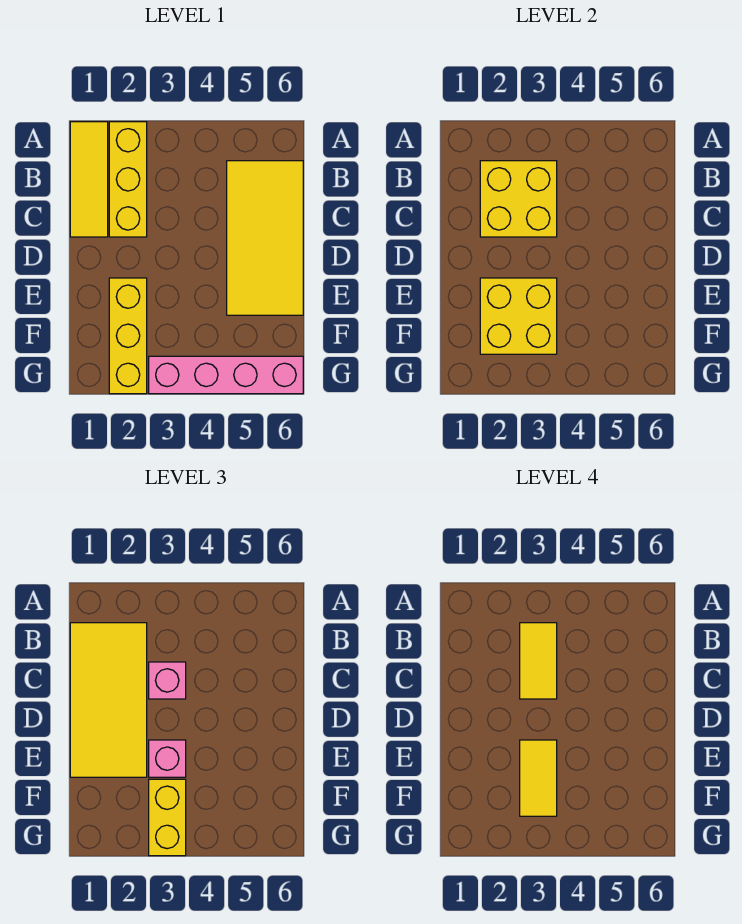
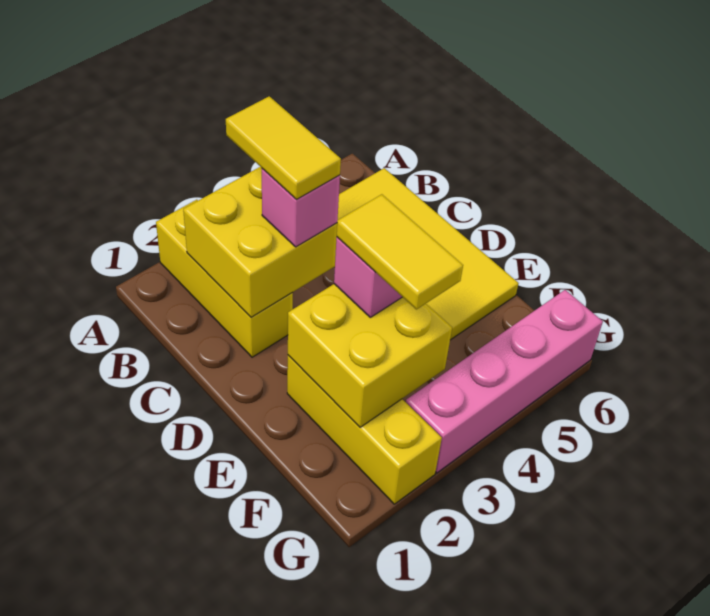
yellow 1x3 tile [70,122,108,237] -> none
yellow 2x4 tile [70,623,147,777] -> none
yellow 1x2 brick [149,779,186,856] -> none

